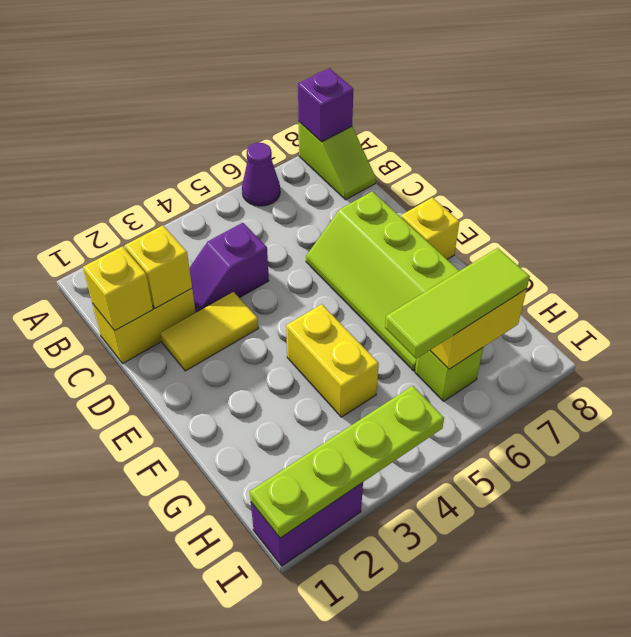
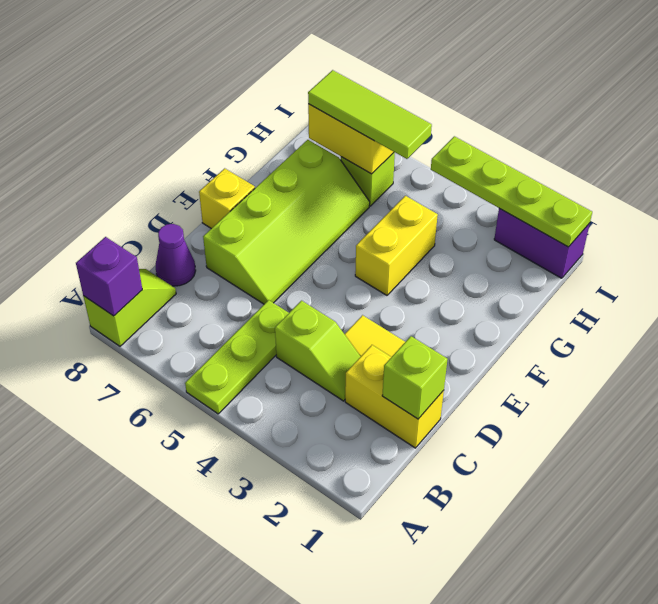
none -> lime 1x3 plate [185,300,289,414]
purple 1x1 cone [242,143,280,206] -> purple 1x1 cone moved to [155,224,196,286]
yellow 1x1 brick [83,246,153,331] -> lime 1x1 brick [382,336,448,419]
yellow 1x1 brick [125,225,192,308] -> none
purple 1x2 slope [189,223,269,313] -> lime 1x2 slope [275,301,361,401]

